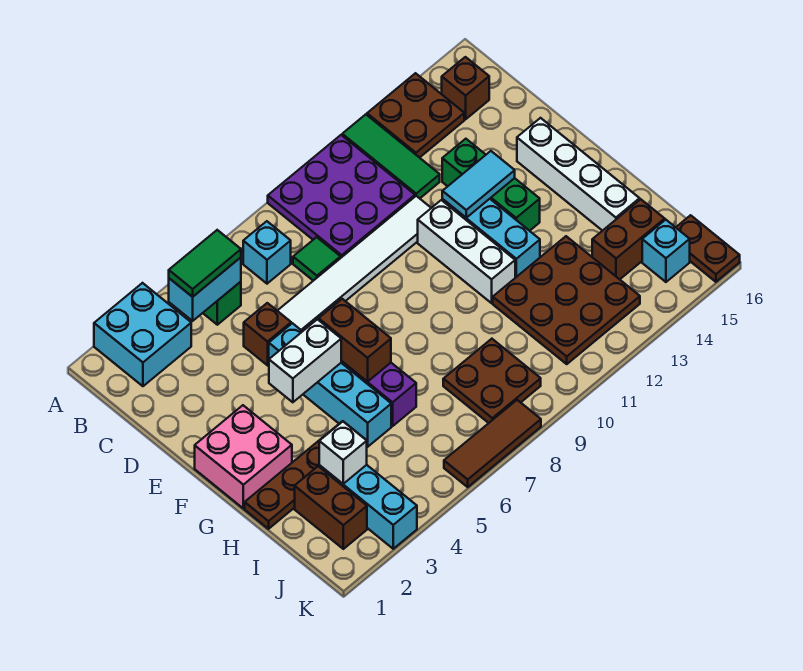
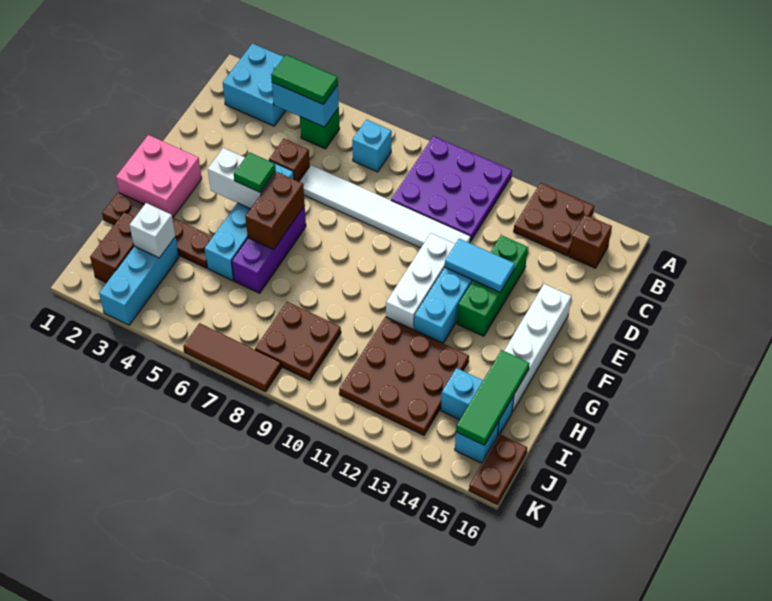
green 1x3 tile [342,114,440,198] -> green 1x3 tile moved to [456,350,530,445]
green 1x1 tile [293,237,341,281] -> green 1x1 tile moved to [234,152,276,192]
brown 1x2 brick [592,199,665,279] -> cyan 1x2 brick [441,368,514,436]

